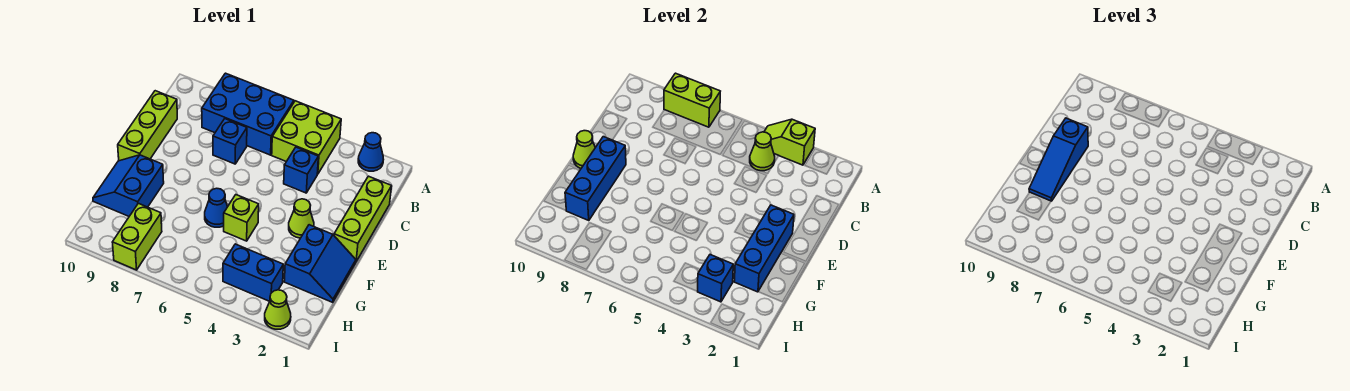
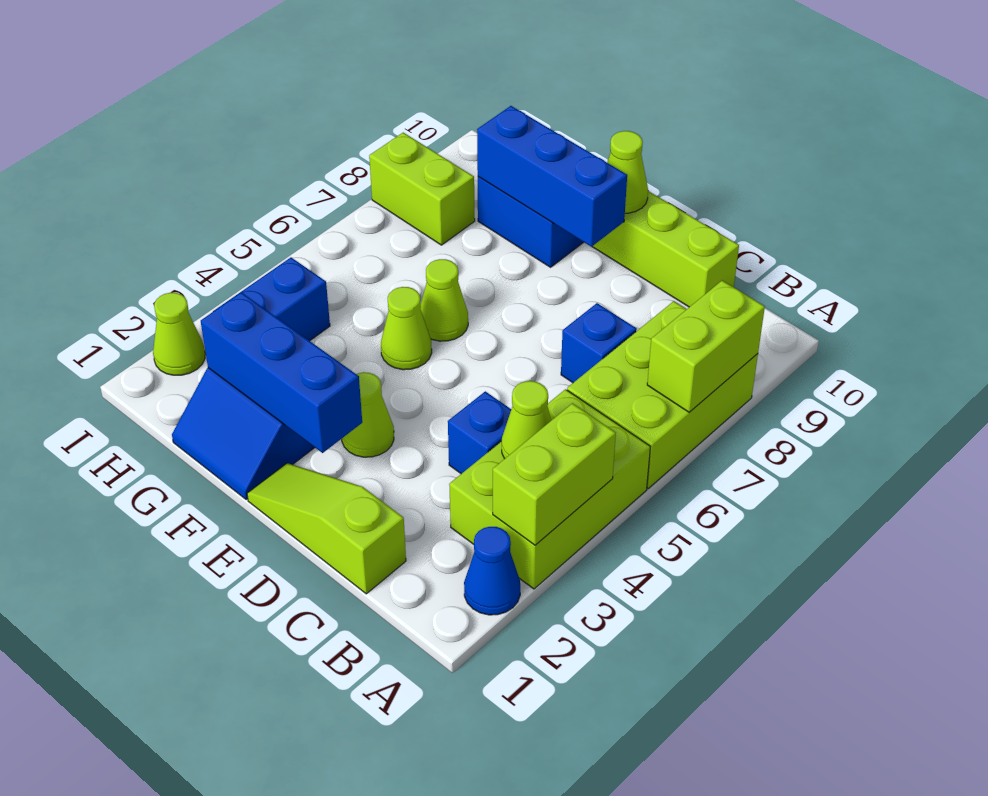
lime 1x2 slope [764,119,815,165] -> lime 1x2 brick [493,403,616,545]
lime 2x2 brick [272,101,341,174] -> lime 2x3 brick [449,389,650,589]
blue 2x3 brick [202,73,294,155] -> lime 2x3 brick [567,301,758,488]
lime 1x3 brick [334,176,392,261] -> lime 1x3 slope [247,463,406,594]
blue 1x3 slope [1029,118,1088,201] -> none
lime 1x1 brick [224,195,259,241] -> lime 1x1 cone [381,287,432,370]
blue 1x1 cone [205,188,228,227] -> lime 1x1 cone [420,259,468,341]
blue 1x1 brick [697,255,733,302] -> none

